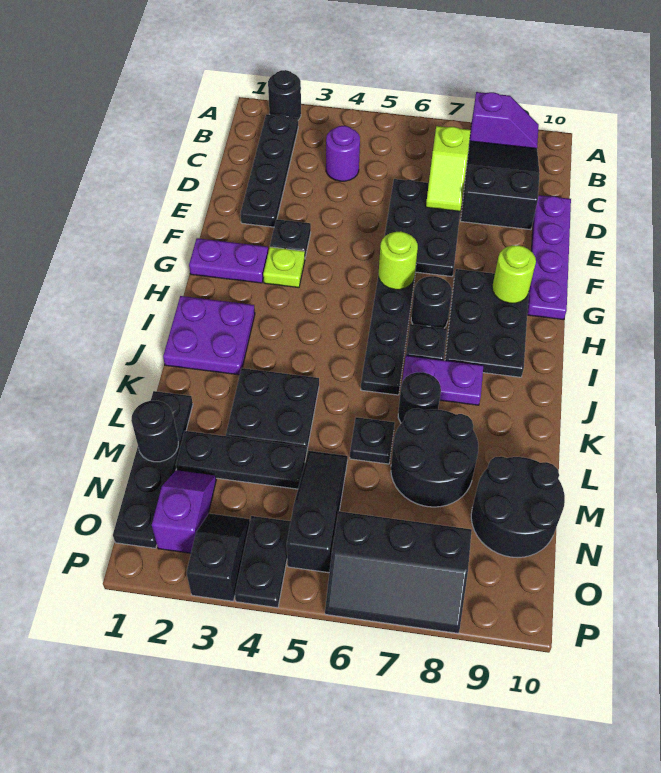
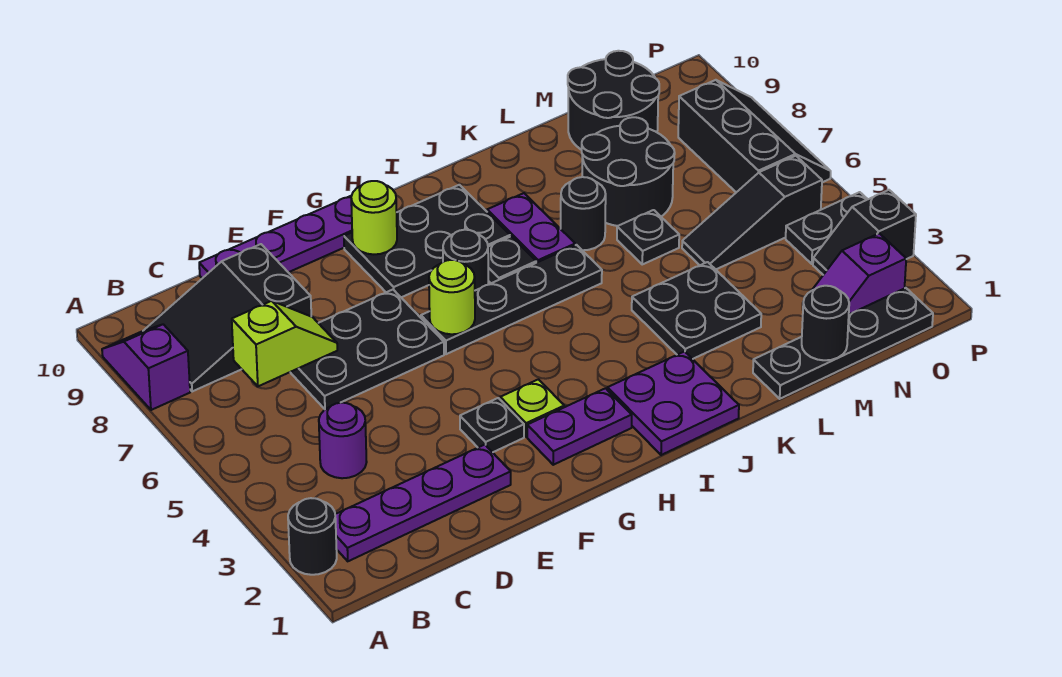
black 1x4 plate [240,114,298,227] -> purple 1x4 plate [335,445,511,561]
purple 1x2 plate [189,238,268,283] -> purple 1x2 plate turned to [527,388,632,465]
black 1x3 plate [176,431,306,489] -> none

